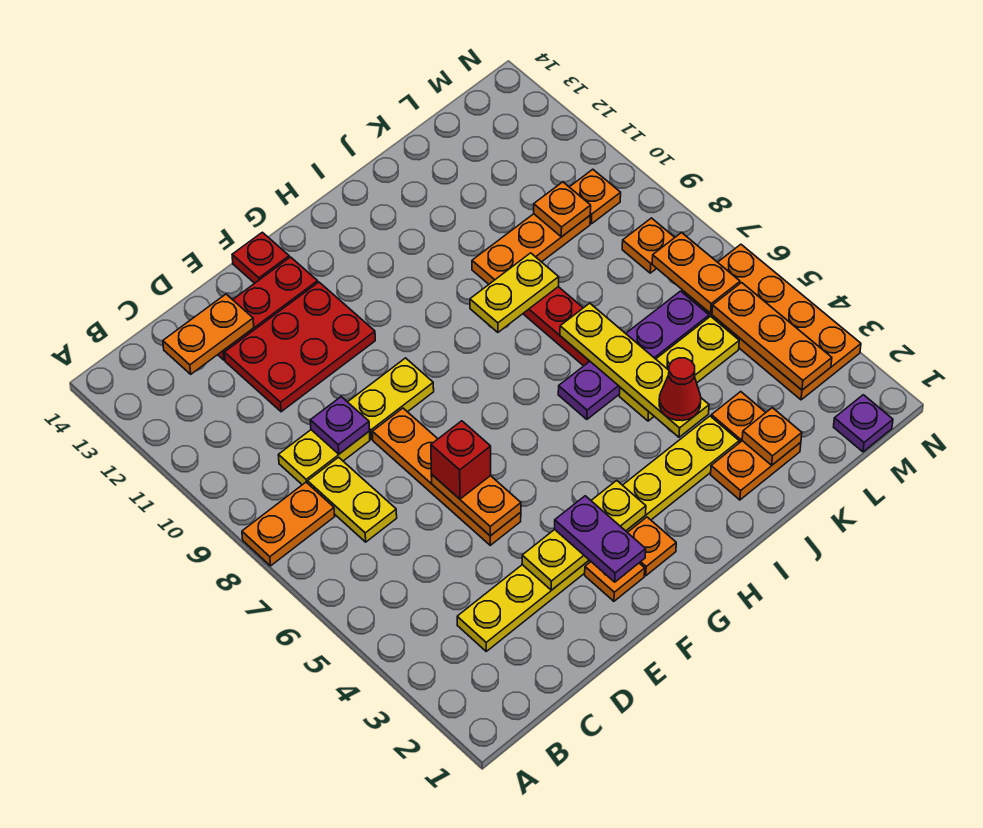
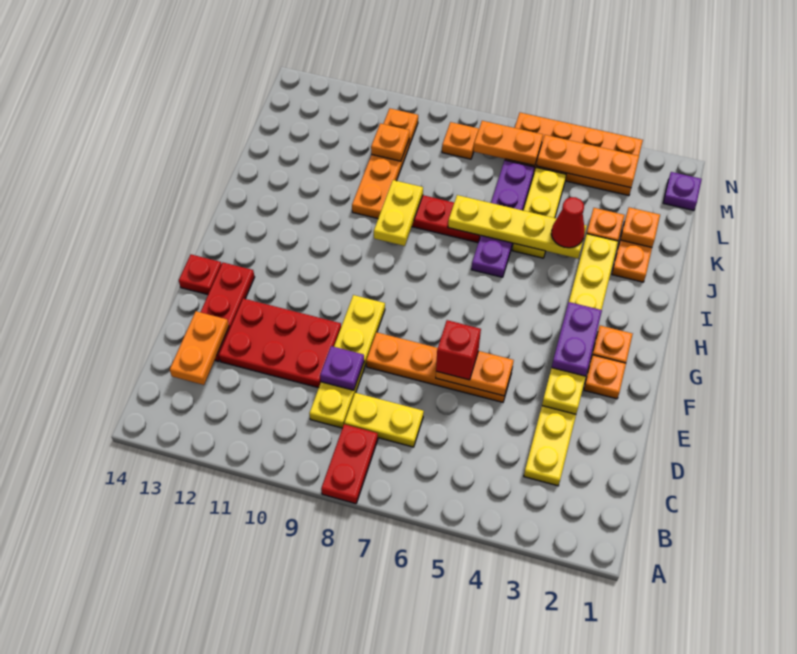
orange 1x2 plate [242,482,335,566] -> red 1x2 plate [321,424,378,504]
red 2x3 plate [225,282,375,412] -> red 2x3 plate turned to [219,298,341,388]
purple 1x2 plate [554,496,646,582] -> purple 1x2 plate turned to [552,302,602,376]

